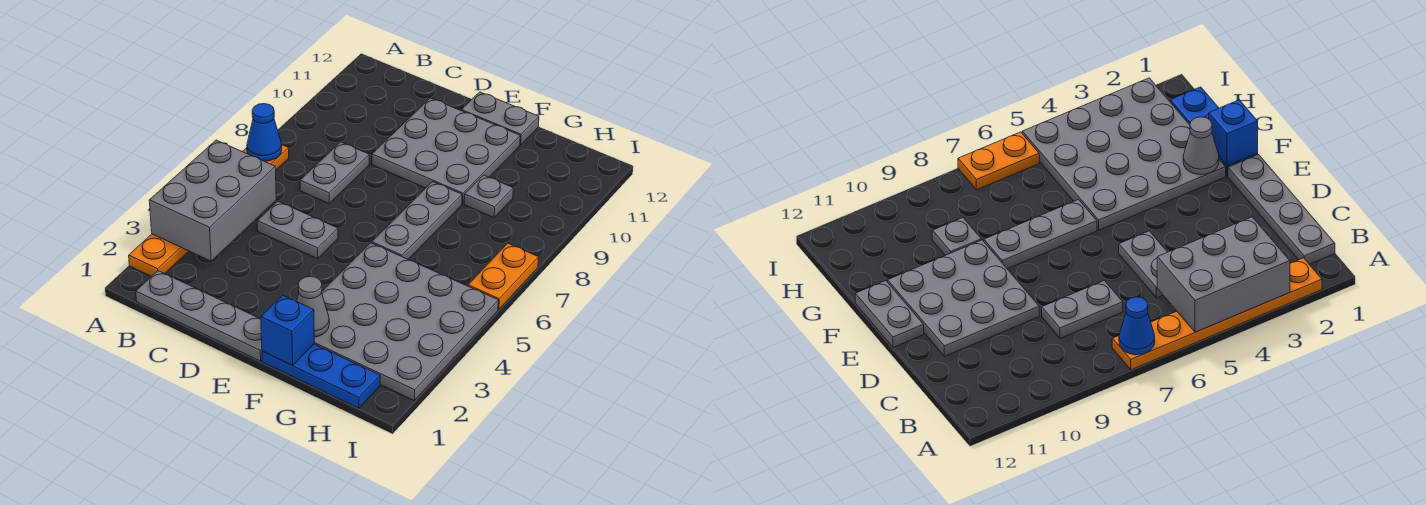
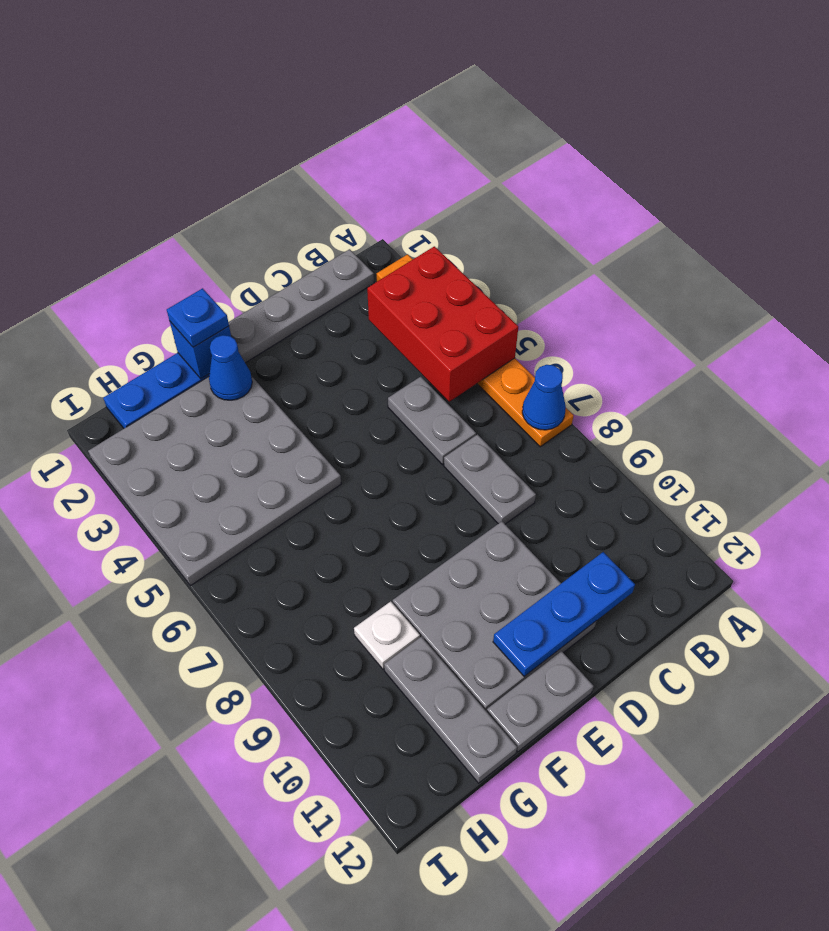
grey 2x3 brick [149,140,276,261] -> red 2x3 brick [367,246,518,402]
grey 1x2 plate [257,201,338,259] -> grey 1x2 plate turned to [388,376,476,465]
none -> blue 1x3 plate [493,552,635,677]
none -> blue 1x1 plate [167,288,229,347]
grey 1x1 cone [296,276,329,337] -> blue 1x1 cone [209,335,252,400]
grey 1x3 plate [372,182,462,259] -> grey 1x3 plate moved to [384,637,517,783]
grey 1x1 plate [464,175,513,218] -> white 1x1 plate [354,601,420,669]
orange 1x2 plate [468,243,539,310] -> none

